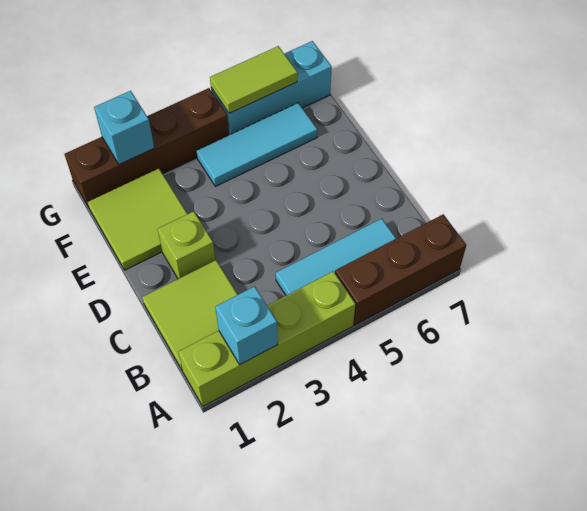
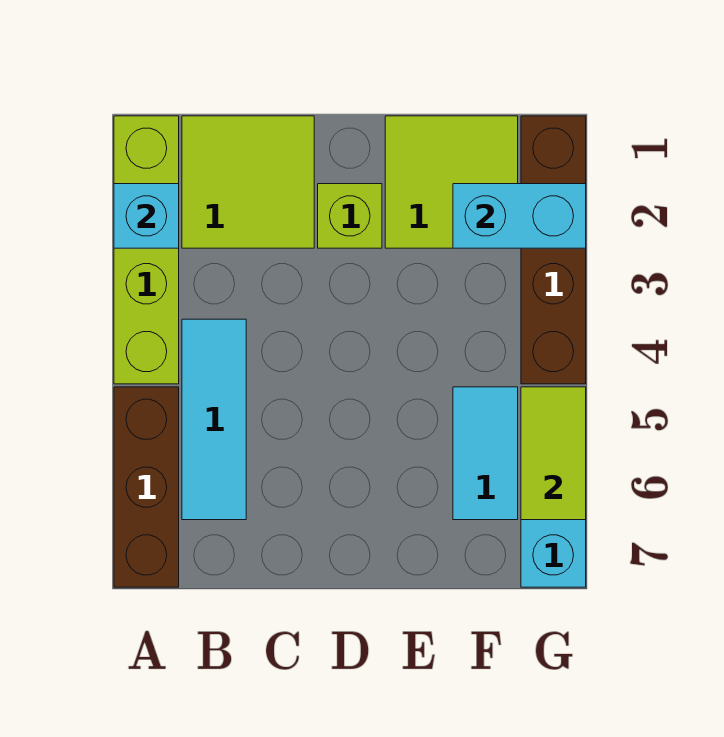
cyan 1x3 tile [197,103,317,187] -> cyan 1x2 tile [453,387,518,520]
cyan 1x1 brick [94,91,154,165] -> cyan 1x2 brick [453,184,586,248]

